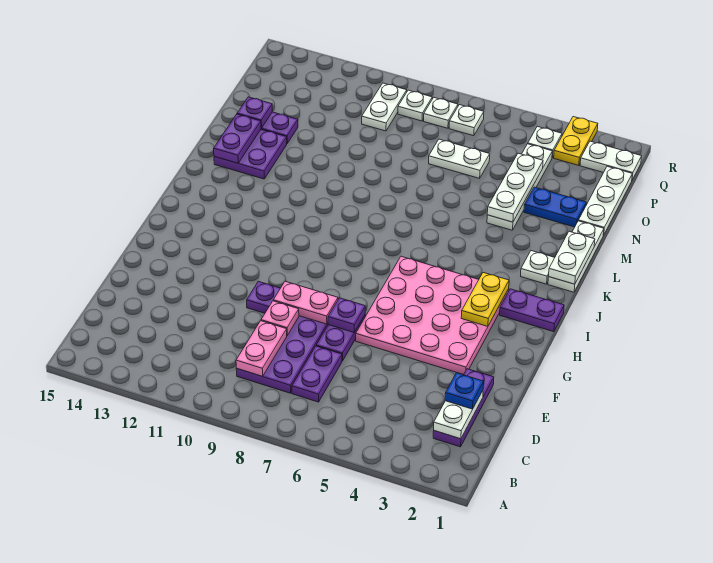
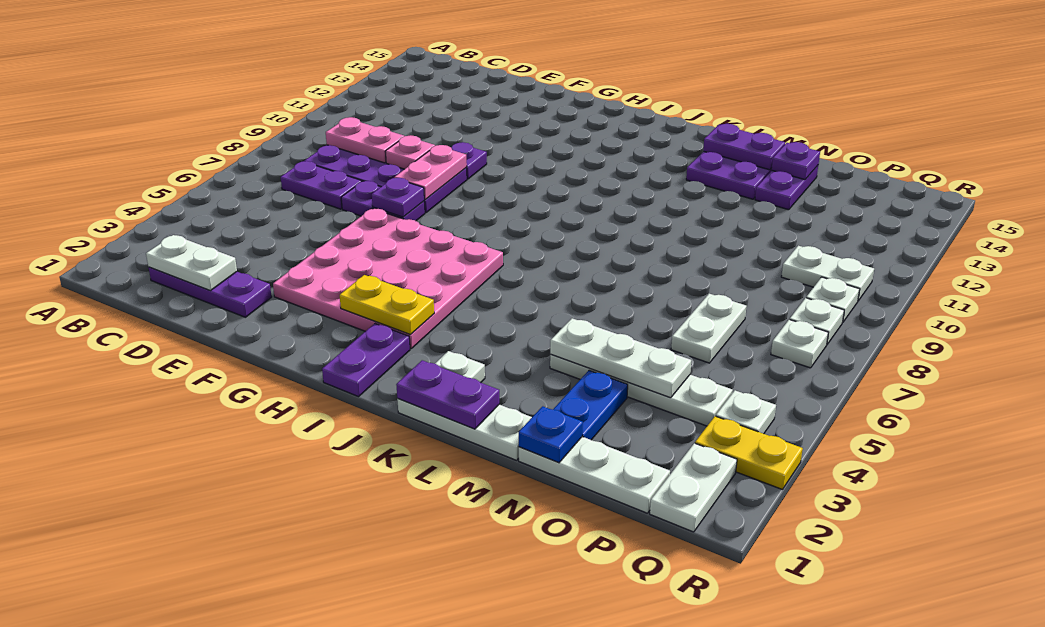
blue 1x1 plate [445,373,484,409] -> blue 1x1 plate moved to [519,406,583,463]
white 1x2 plate [549,232,595,284] -> purple 1x2 plate [396,360,499,429]

